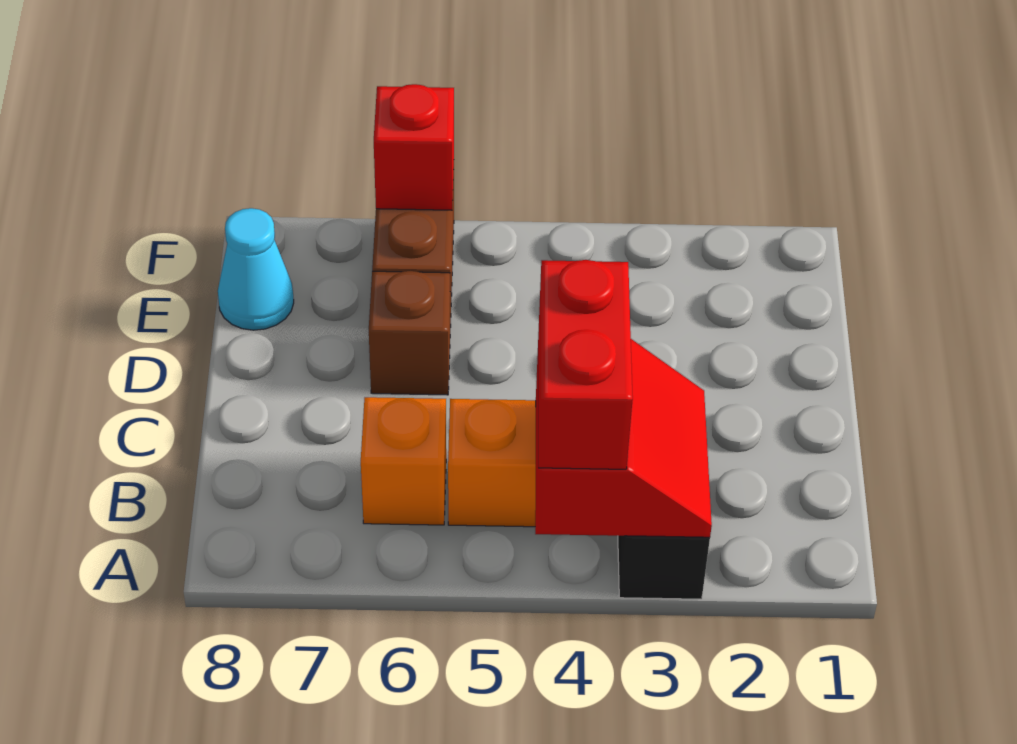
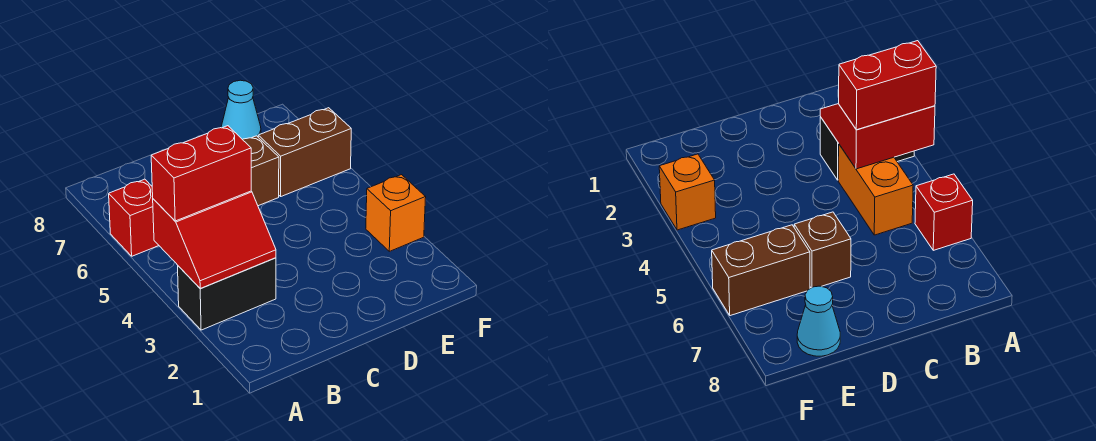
orange 1x1 brick [361,397,446,525] -> orange 1x1 brick moved to [366,175,426,251]
red 1x1 brick [374,84,454,210] -> red 1x1 brick moved to [109,179,159,256]

